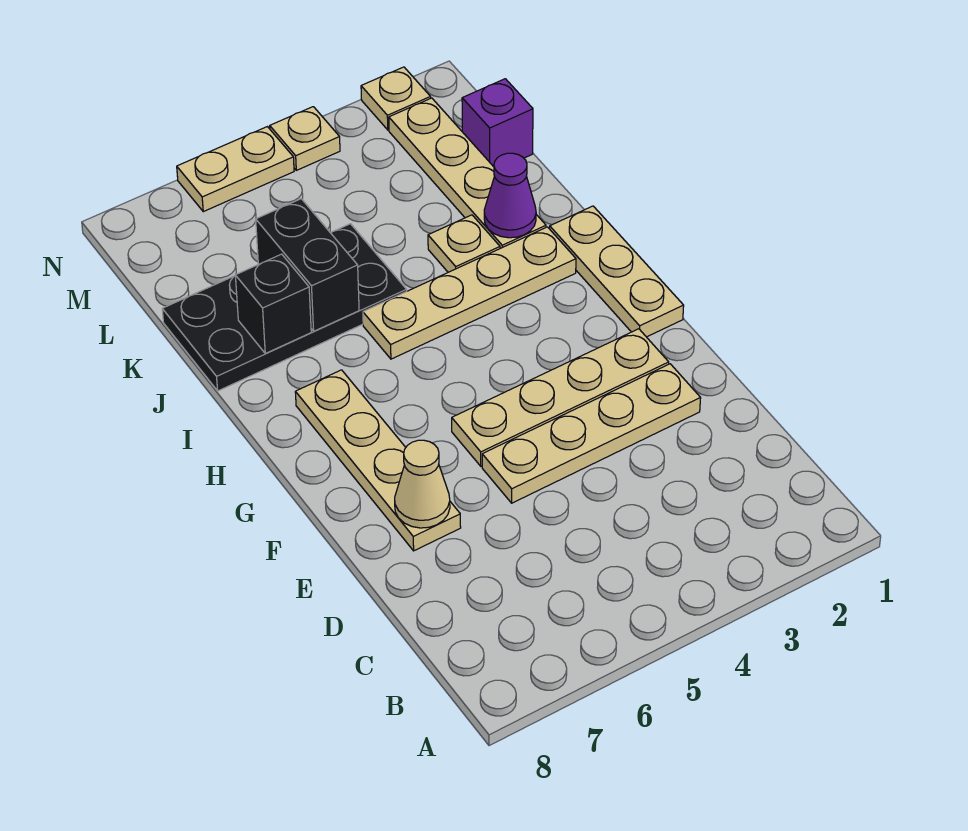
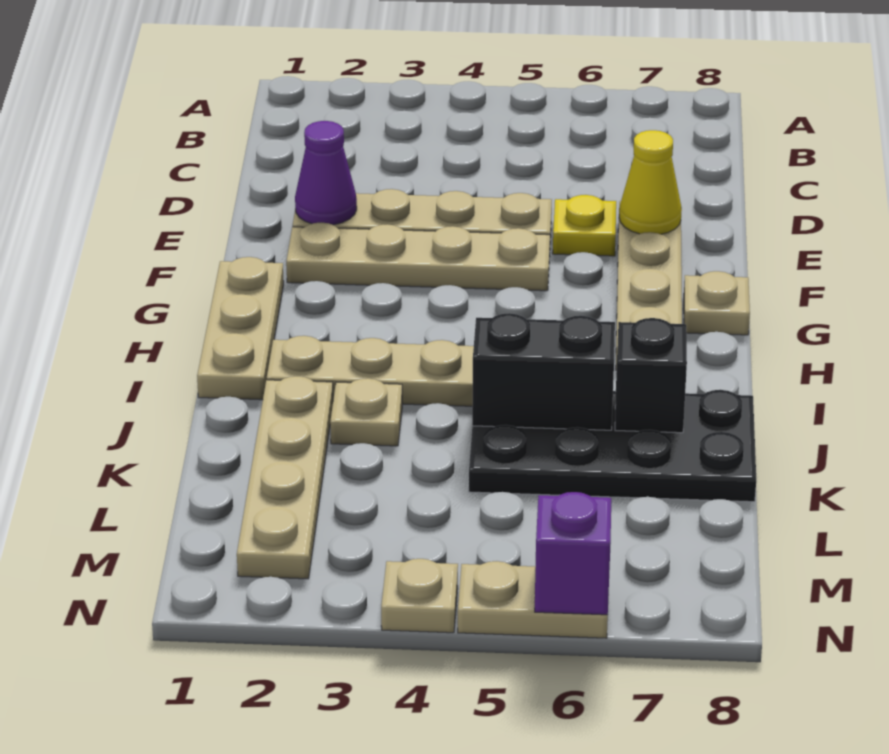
none -> yellow 1x1 plate [553,195,616,256]
tan 1x1 cone [395,440,450,528] -> yellow 1x1 cone [619,130,682,234]
purple 1x1 cone [484,153,536,238] -> purple 1x1 cone moved to [295,121,357,225]
black 1x2 brick [256,199,359,331] -> black 1x2 brick turned to [472,313,615,430]
purple 1x1 brick [462,79,533,167] -> purple 1x1 brick moved to [535,492,611,615]
tan 1x1 plate [361,67,431,130] -> tan 1x1 plate moved to [684,271,750,335]

